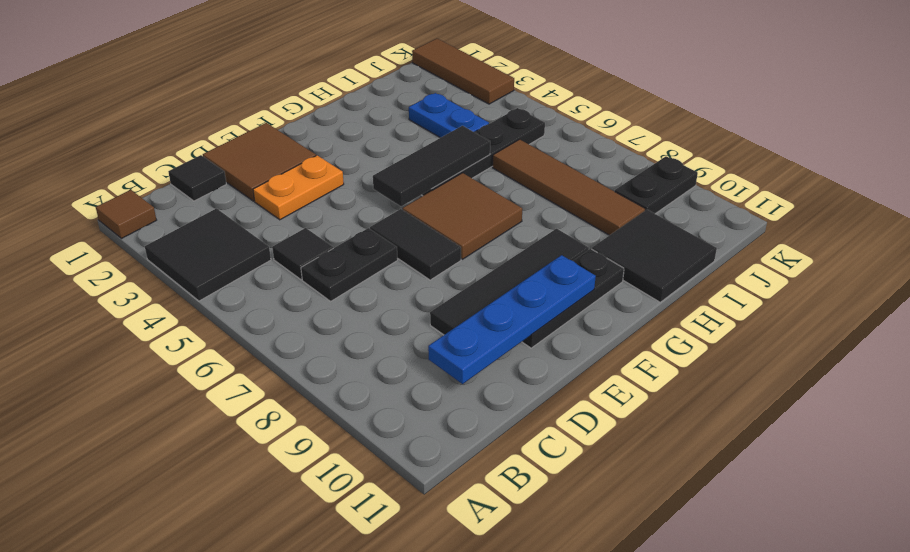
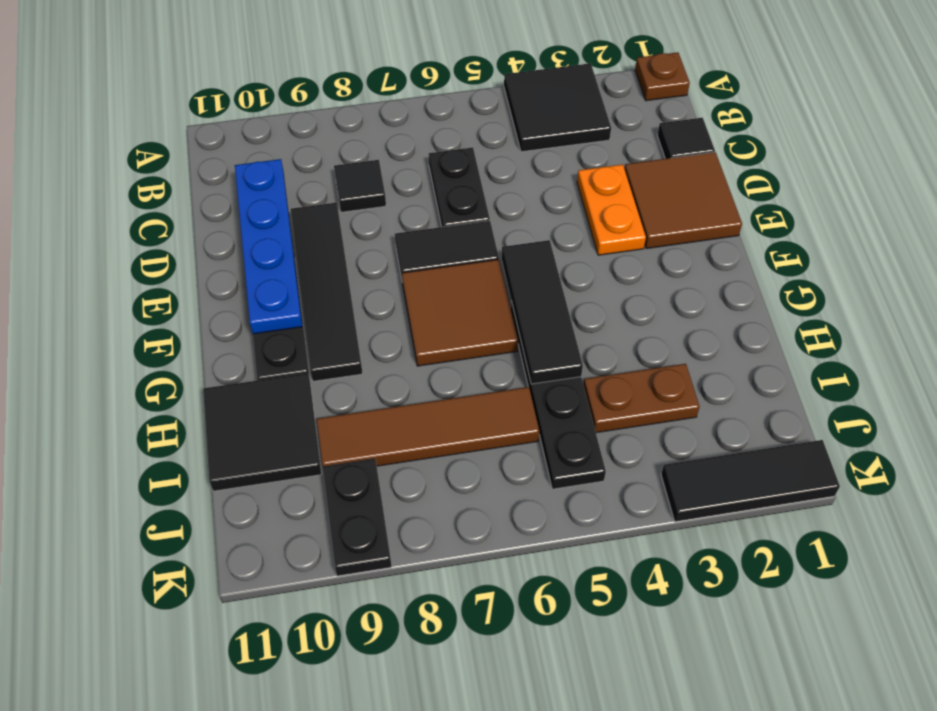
brown 1x1 tile [96,190,156,239] -> brown 1x1 plate [635,52,690,101]
black 1x1 tile [272,228,333,280] -> black 1x1 tile moved to [334,160,386,212]
blue 1x2 plate [409,93,489,138] -> brown 1x2 plate [583,364,700,433]
brown 1x3 tile [412,39,514,104] -> black 1x3 tile [661,440,840,522]

